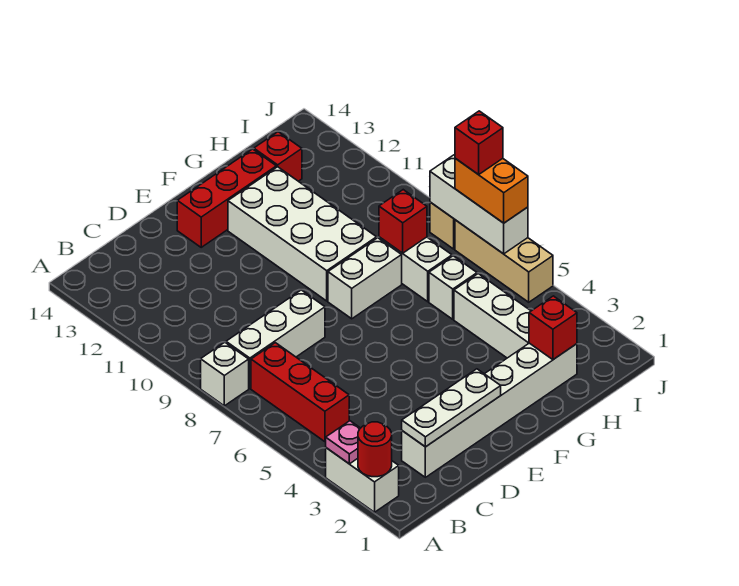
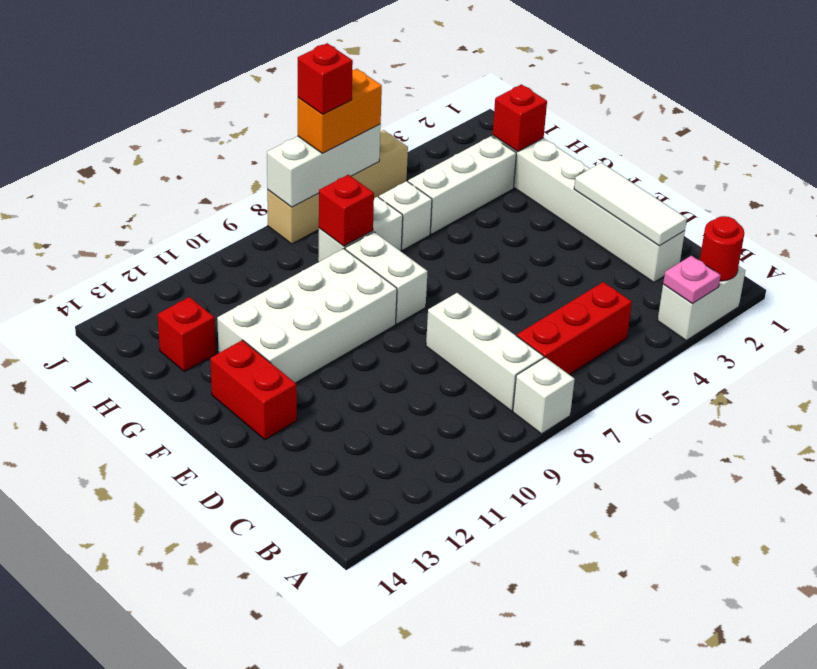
white 1x3 plate [402,369,501,447] -> white 1x3 tile [574,163,687,246]
red 1x3 brick [177,149,276,247] -> red 1x2 brick [210,340,297,439]

